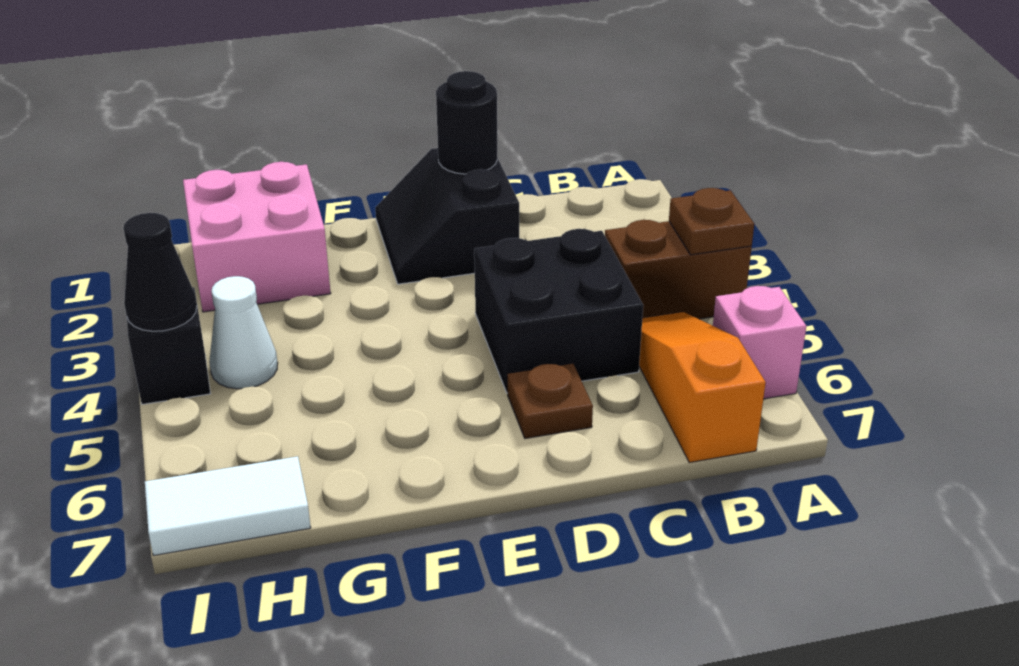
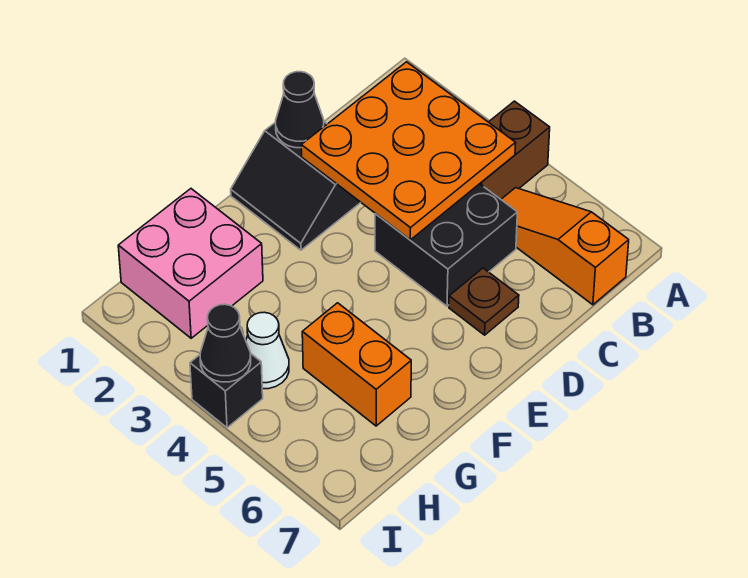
brown 1x1 plate [669,188,754,255] -> none
pink 1x1 brick [713,286,806,399] -> none
none -> orange 3x3 plate [301,62,516,240]
black 1x1 round brick [436,71,497,174] -> black 1x1 cone [276,72,324,148]
none -> orange 1x2 brick [302,303,411,426]
white 1x2 tile [145,456,311,556] -> none

